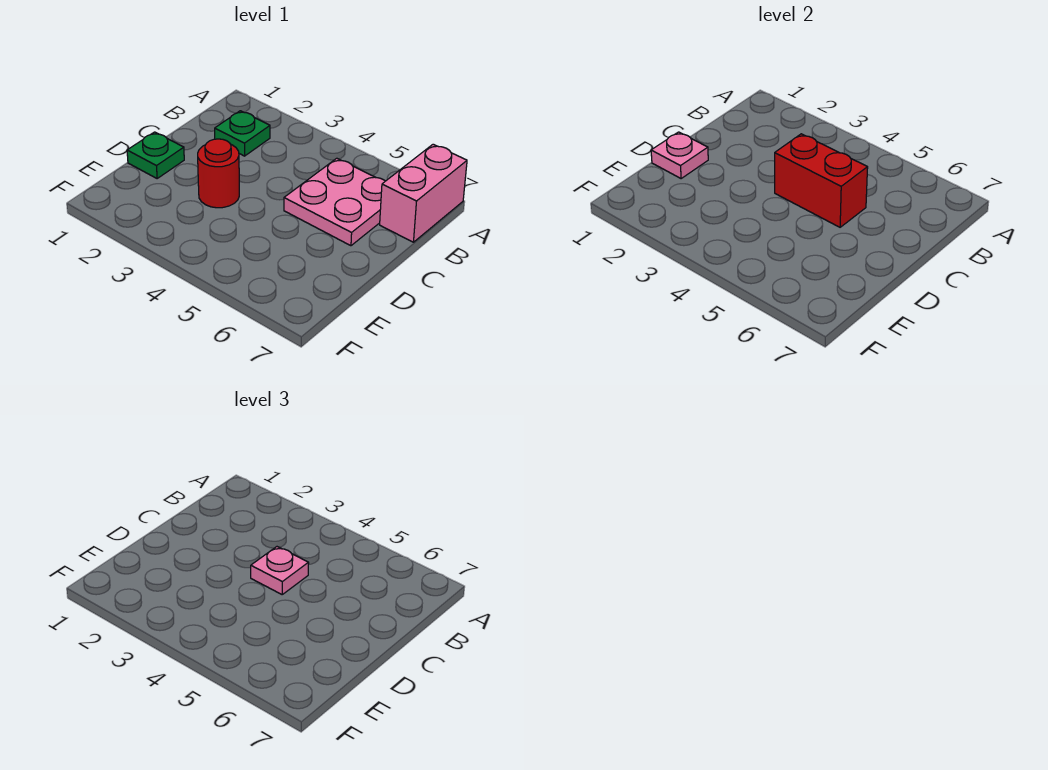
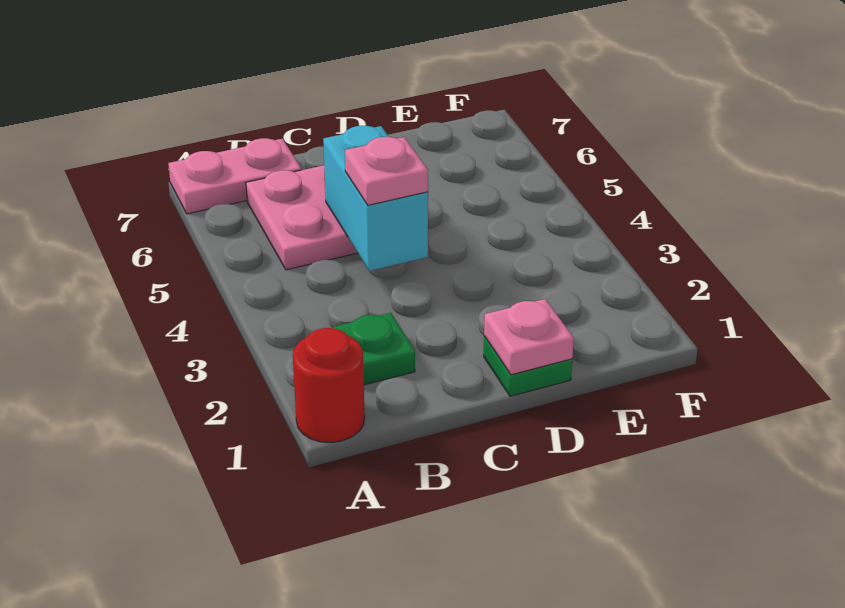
pink 1x2 brick [380,144,467,242] -> pink 1x2 plate [168,138,301,214]
red 1x2 brick [775,134,868,227] -> cyan 1x2 brick [323,126,428,271]
red 1x1 round brick [198,139,239,208] -> red 1x1 round brick moved to [293,328,365,443]

